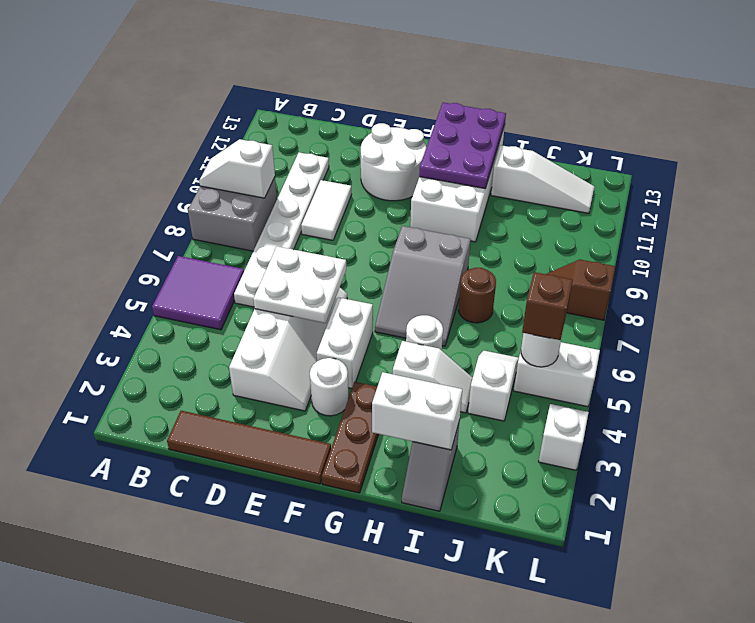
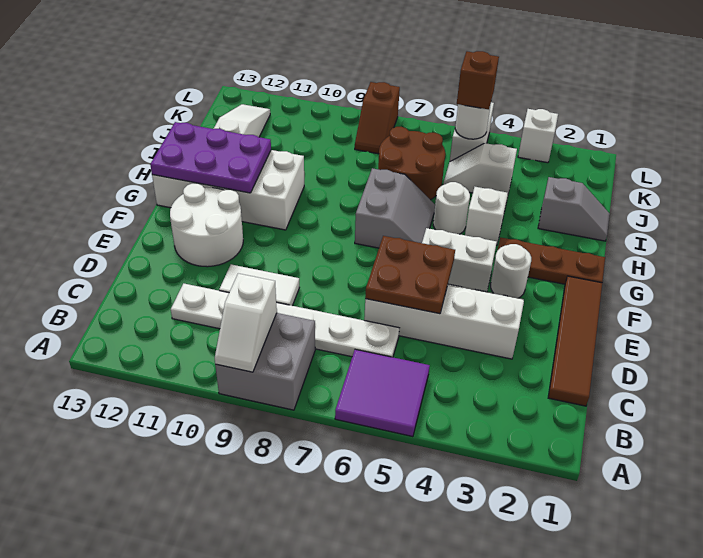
white 2x2 plate [253,246,346,323] -> brown 2x2 plate [365,236,455,314]
grey 2x3 slope [375,226,471,346] -> grey 2x2 slope [355,168,435,248]
white 1x2 brick [372,372,462,450] -> none
brown 1x1 round brick [458,268,496,323] -> brown 2x2 round brick [378,127,445,200]

